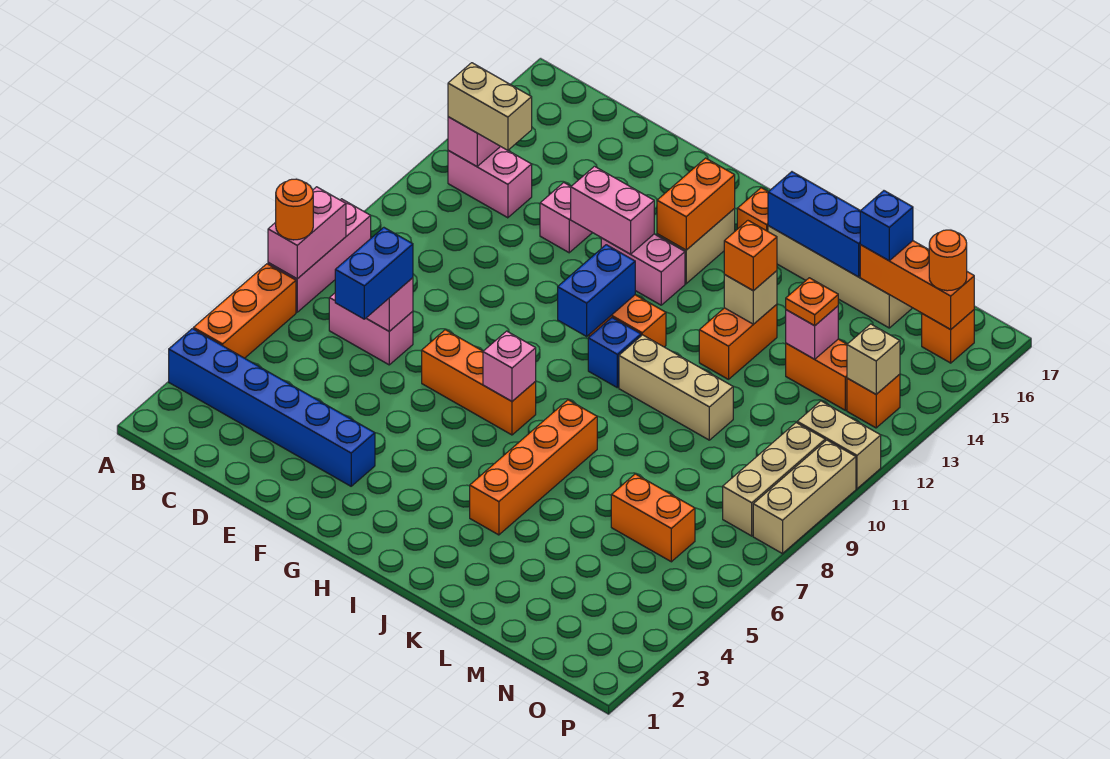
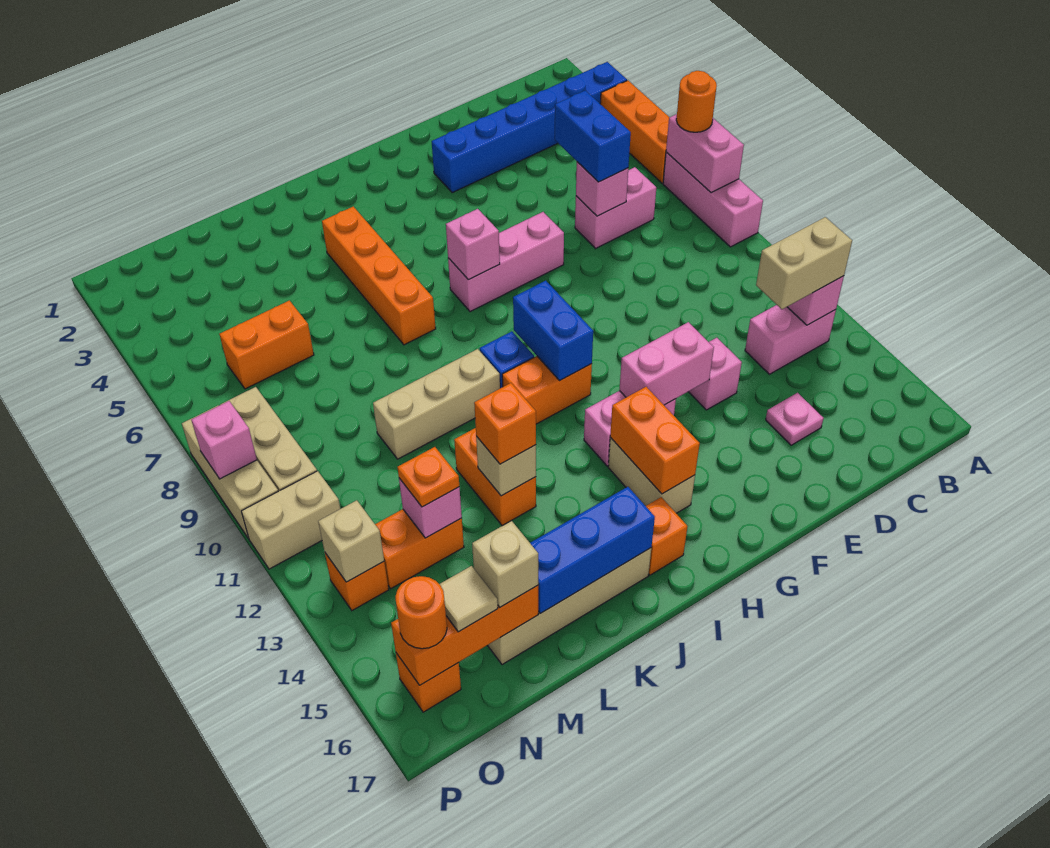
none -> pink 1x1 plate [766,393,824,445]
orange 1x3 brick [422,330,536,435] -> pink 1x3 brick [448,212,564,312]
blue 1x1 brick [860,191,913,261] -> tan 1x1 brick [472,521,538,607]
none -> tan 1x1 tile [440,566,498,632]
none -> pink 1x1 brick [192,401,257,479]

